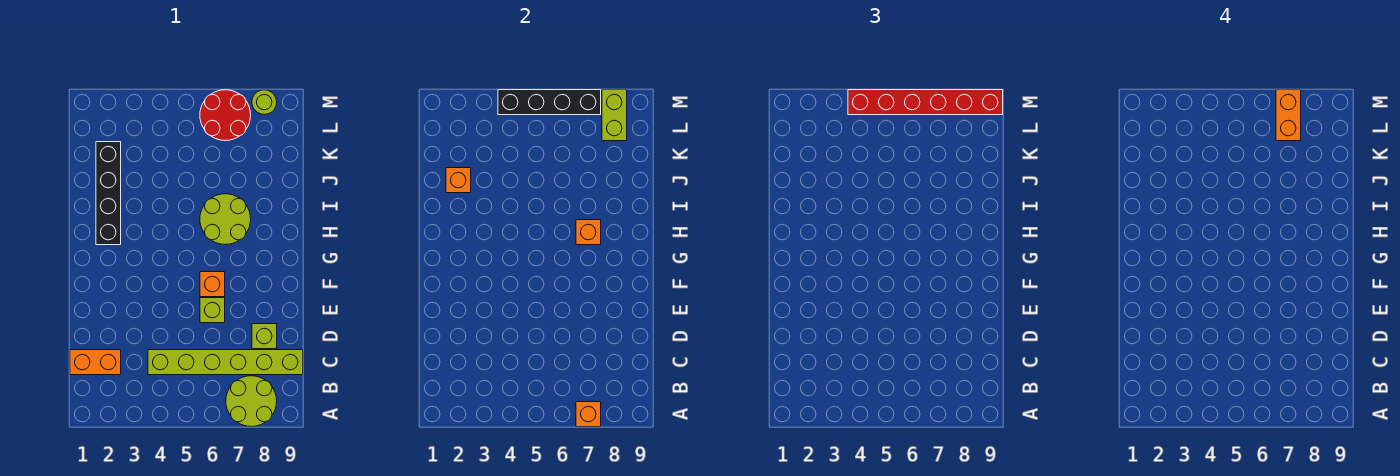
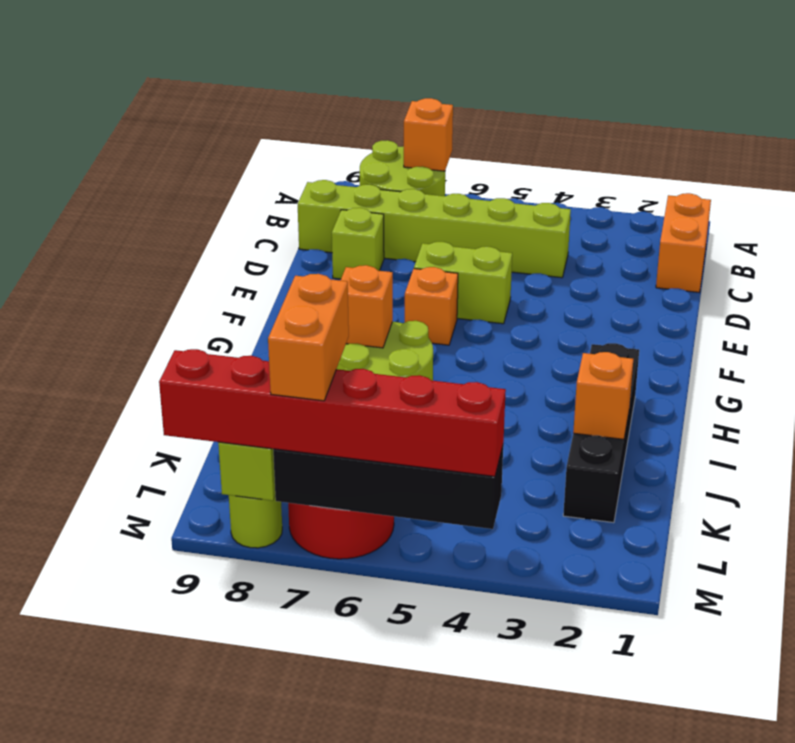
orange 1x2 brick [70,350,121,375] -> orange 1x2 brick turned to [656,193,711,292]
lime 1x1 brick [200,298,225,323] -> lime 1x2 brick [414,242,512,324]

